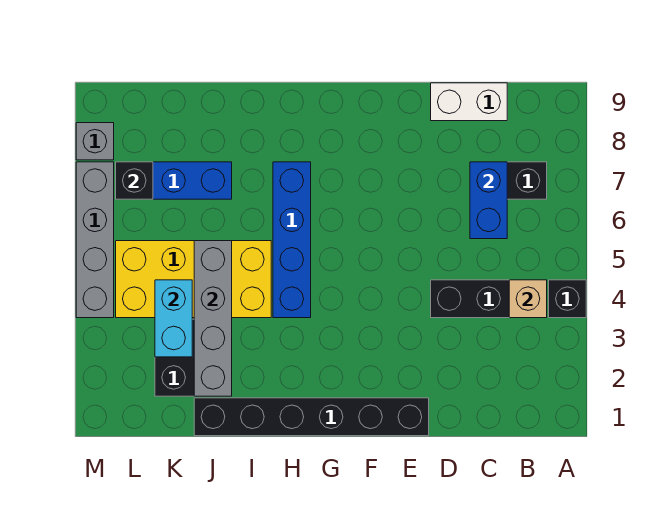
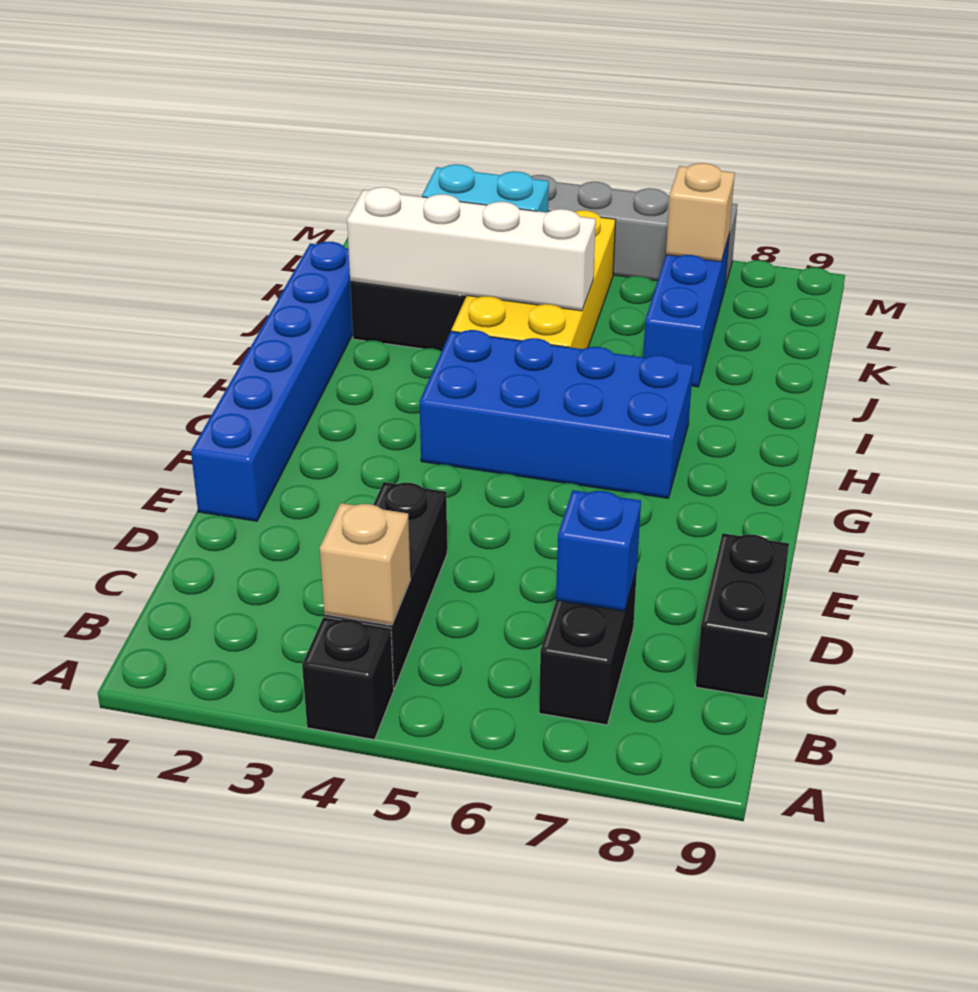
blue 1x2 brick [470,162,507,239] -> blue 1x1 brick [556,490,641,611]
white 1x2 brick [431,83,507,121] -> black 1x2 brick [696,533,789,698]
black 1x6 brick [194,398,429,436] -> blue 1x6 brick [191,242,353,521]
blue 1x4 brick [273,162,311,318] -> blue 2x4 brick [419,330,693,498]
grey 1x4 brick [194,241,232,396] -> white 1x4 brick [347,187,596,311]
black 1x1 brick [116,162,153,199] -> tan 1x1 brick [666,163,735,262]
grey 1x1 brick [76,123,114,160] -> none

